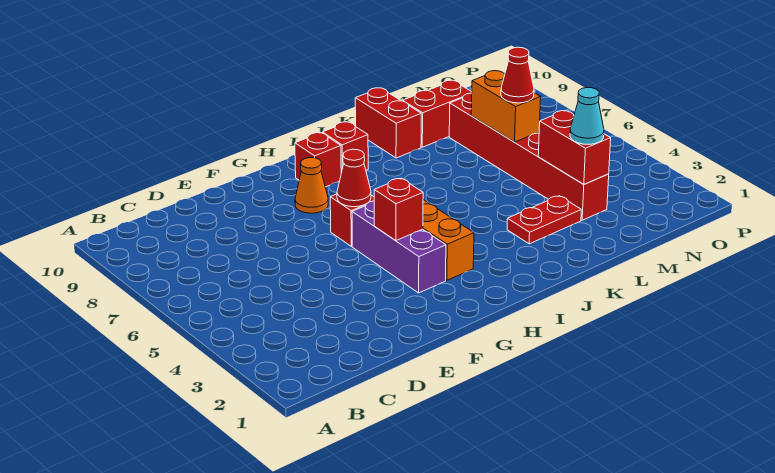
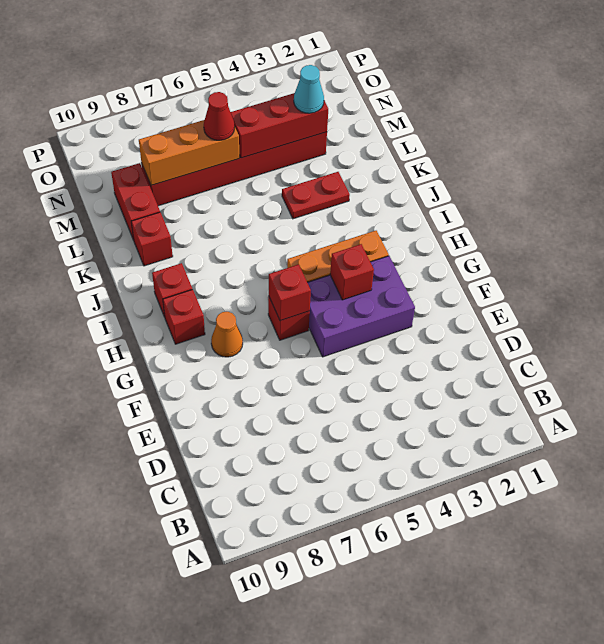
purple 1x3 brick [352,201,446,293] -> purple 2x3 brick [307,256,415,357]
red 1x1 cone [337,149,371,207] -> red 1x1 brick [269,264,311,321]
red 1x2 plate [507,196,581,244] -> red 1x2 plate turned to [282,172,350,219]
red 1x2 brick [355,88,421,158] -> red 1x1 brick [131,212,173,266]
red 1x2 brick [538,111,611,184] -> red 1x3 brick [231,93,328,158]
orange 1x2 brick [471,71,541,142] -> orange 1x3 brick [139,120,239,185]

